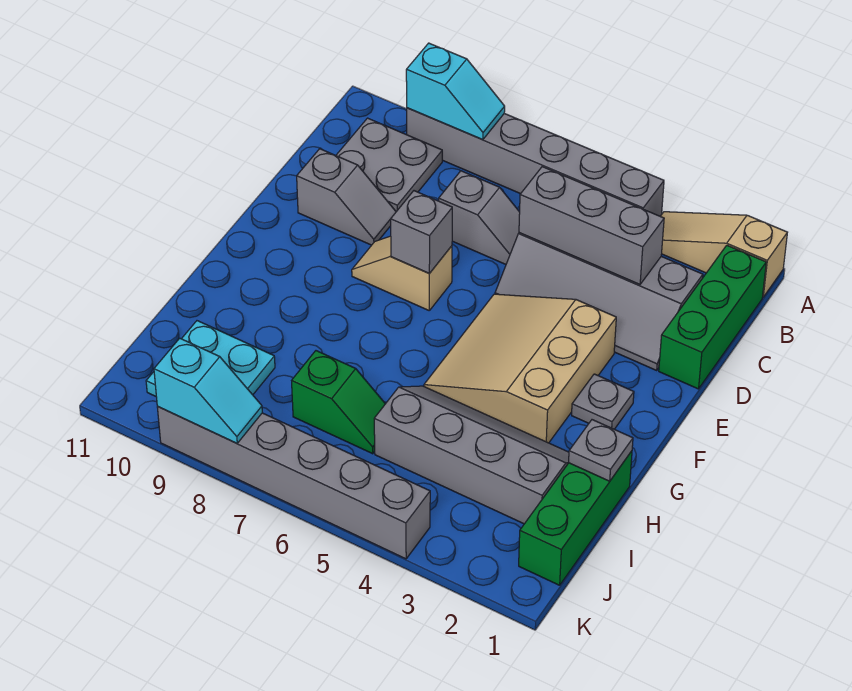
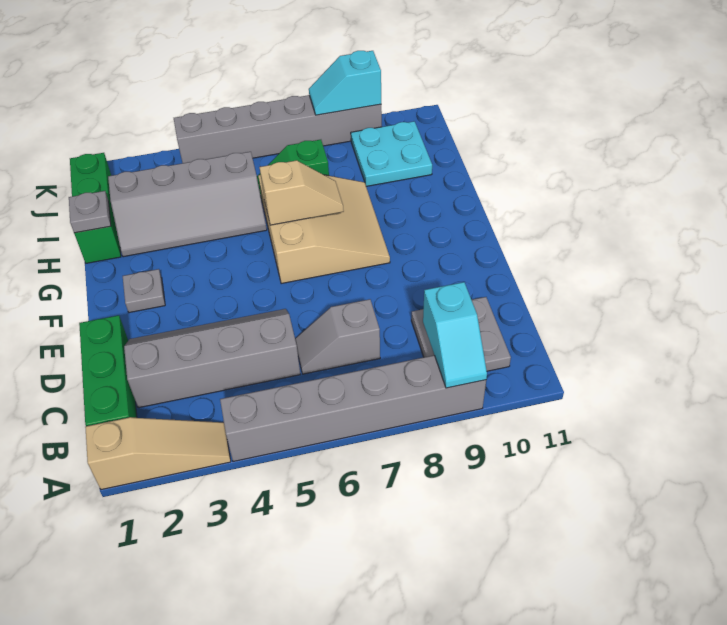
cyan 1x2 slope [406,43,505,140] -> cyan 1x2 slope turned to [423,282,487,388]
grey 1x3 brick [519,167,664,284] -> none
grey 1x2 slope [297,149,396,245] -> none
tan 3x3 slope [424,294,616,443] -> tan 3x3 slope moved to [259,175,390,284]
tan 1x2 slope [352,236,452,310] -> tan 1x2 slope moved to [259,160,344,225]
grey 1x1 brick [391,191,452,273] -> none

